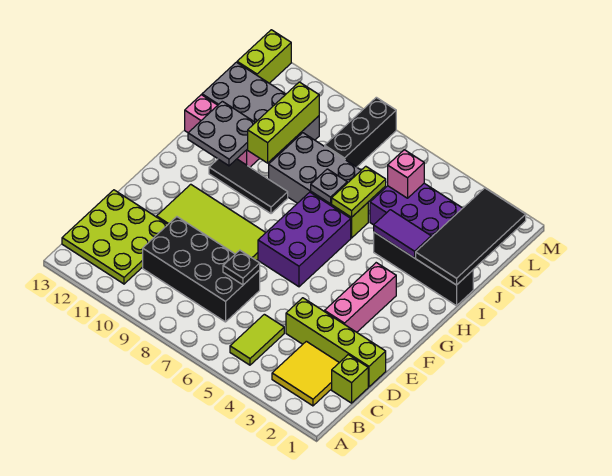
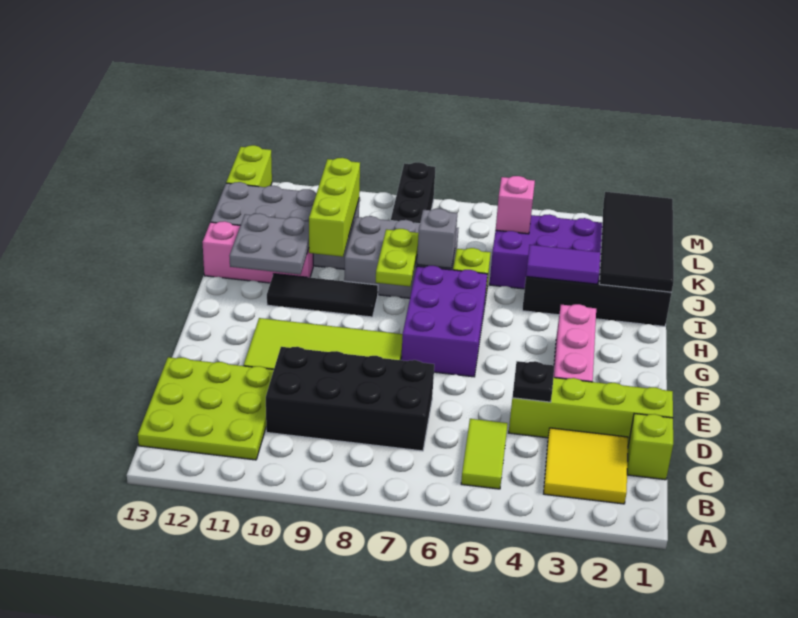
black 1x1 plate [223,250,260,285] -> black 1x1 plate moved to [512,361,554,402]
lime 1x2 plate [332,166,386,217] -> lime 1x2 plate moved to [376,229,419,286]
grey 1x1 plate [311,169,347,204] -> grey 1x1 brick [417,209,457,268]

